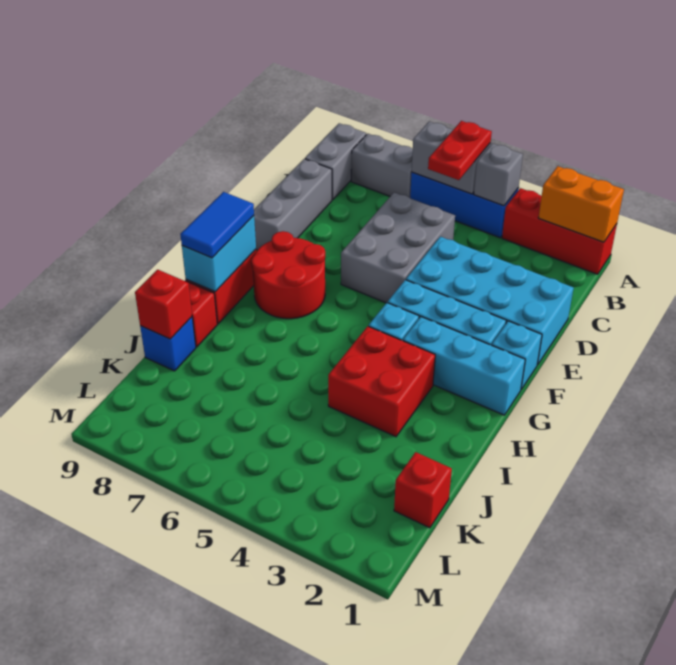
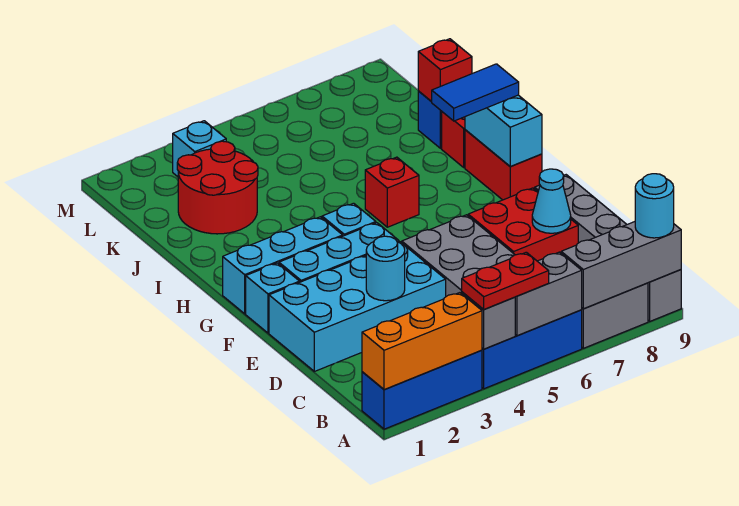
red 1x3 brick [502,188,617,274] -> blue 1x3 brick [362,350,482,429]
orange 1x2 brick [539,166,624,242] -> orange 1x3 brick [362,293,482,390]
red 1x2 plate [428,121,492,180] -> red 1x2 plate turned to [462,252,549,309]
none -> grey 1x3 brick [561,222,681,309]
none -> cyan 1x1 round brick [635,174,674,238]
none -> cyan 1x1 round brick [366,236,405,301]
none -> cyan 1x1 cone [532,169,571,233]
red 2x2 round brick [251,231,325,319] -> red 2x2 round brick moved to [177,141,258,234]
blue 1x2 tile [180,192,254,258] -> blue 1x2 tile turned to [432,64,519,121]
red 2x2 brick [328,326,435,437] -> red 2x2 brick moved to [468,188,578,261]
red 1x1 brick [394,452,452,528] -> red 1x1 brick moved to [365,157,419,227]
none -> cyan 1x1 brick [173,121,226,177]

